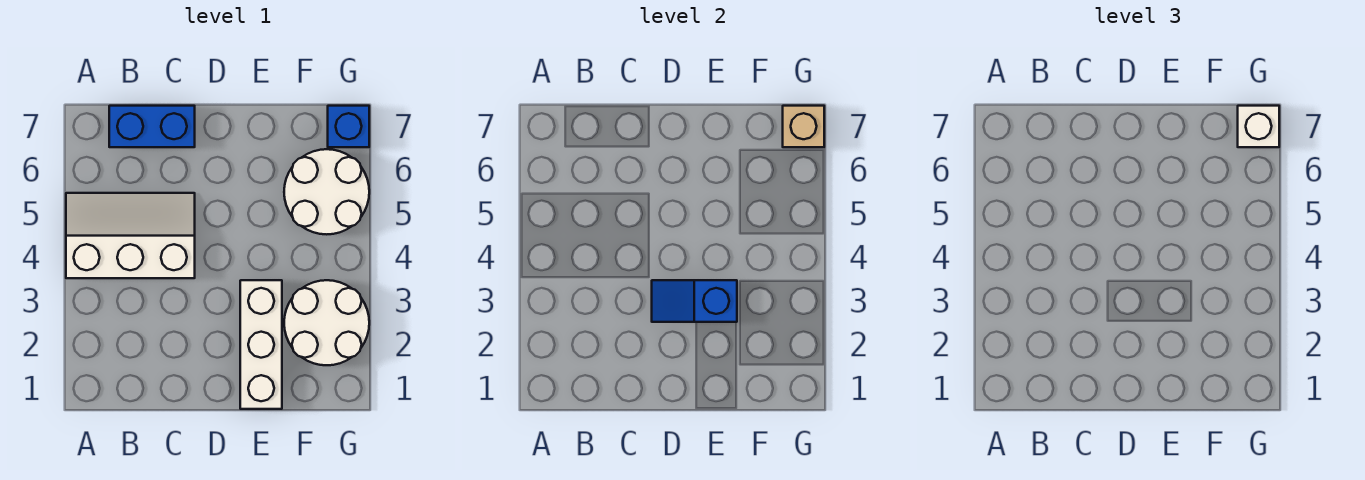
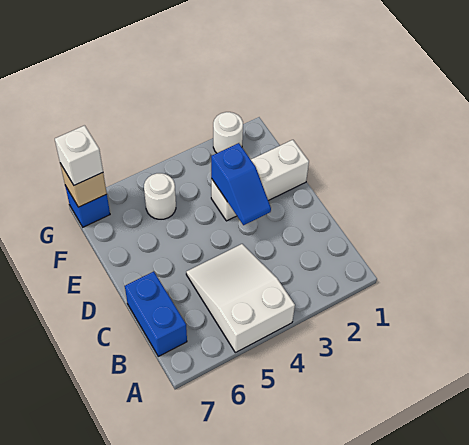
white 2x3 slope [66,193,195,278] -> white 2x3 slope turned to [186,244,295,353]
white 2x2 round brick [284,280,369,365] -> white 1x1 round brick [213,112,243,153]
white 2x2 round brick [284,149,369,234] -> white 1x1 round brick [144,173,176,219]

